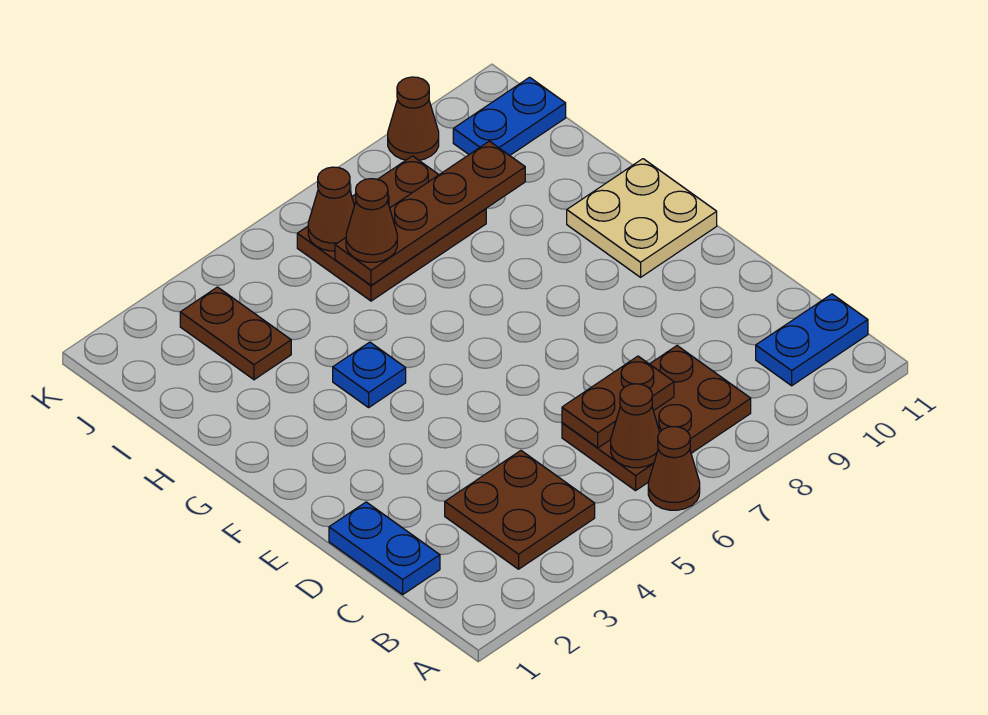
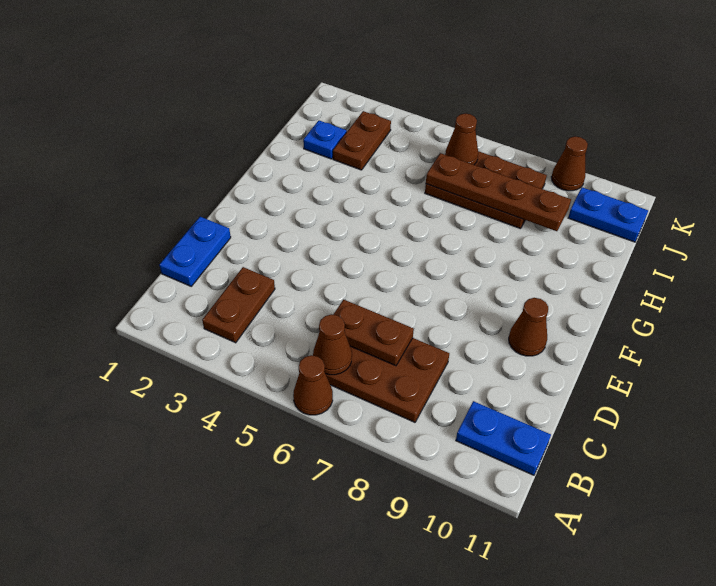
brown 2x2 plate [445,451,595,569] -> brown 1x2 plate [202,267,275,343]
tan 2x2 plate [567,159,717,277] -> none
blue 1x1 plate [333,342,406,408] -> blue 1x1 plate moved to [303,121,347,159]
brown 1x1 cone [346,179,397,262] -> brown 1x1 cone moved to [509,298,548,356]

